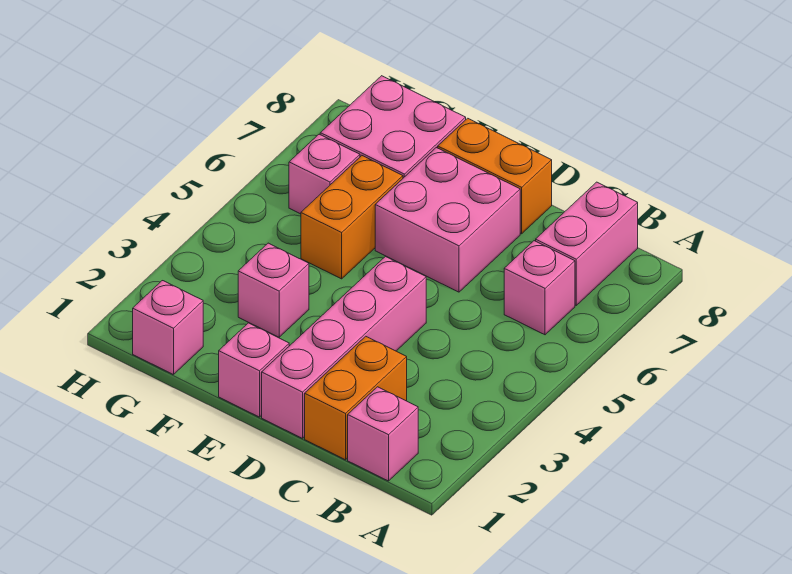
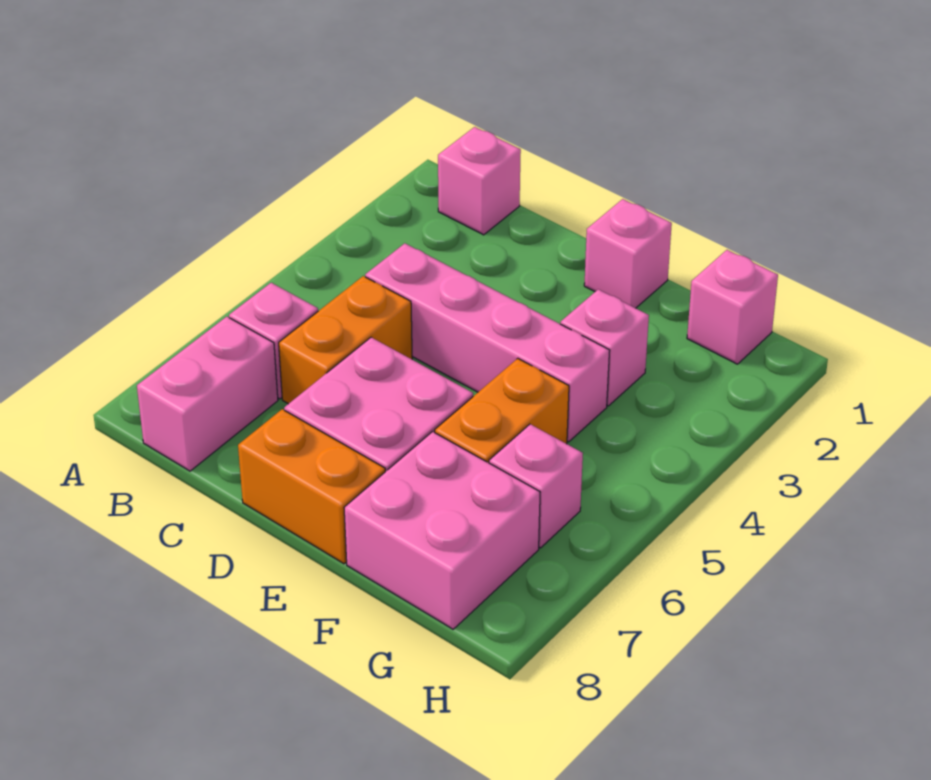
orange 1x2 brick [305,336,407,460] -> orange 1x2 brick moved to [279,276,412,404]
pink 1x4 brick [262,257,426,438] -> pink 1x4 brick turned to [365,243,610,442]

